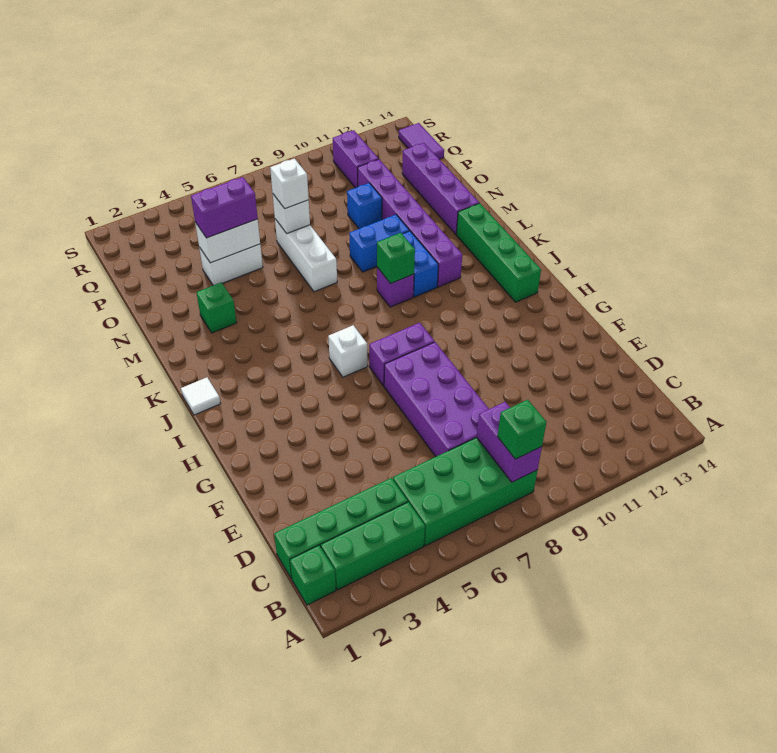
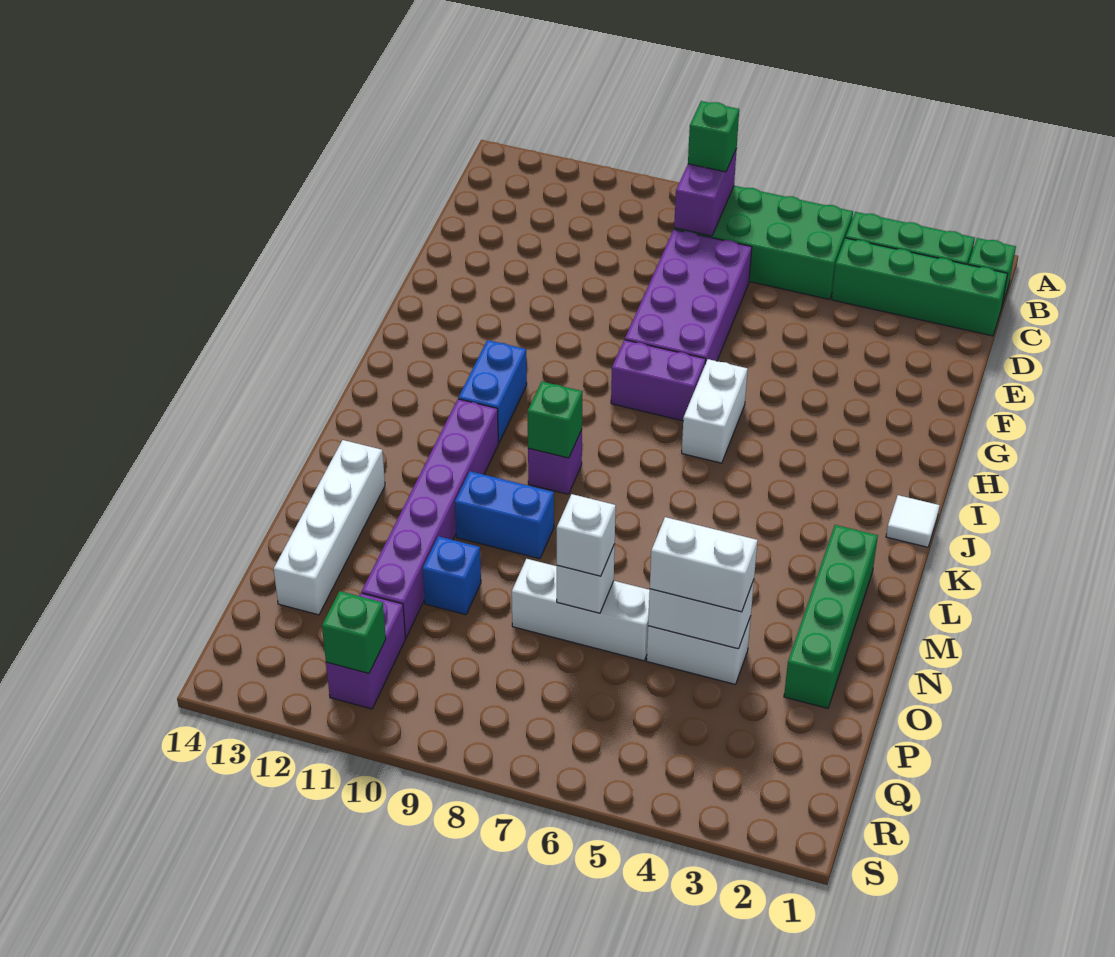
white 1x1 brick [328,325,368,377] -> white 1x2 brick [682,359,748,463]
green 1x4 brick [456,203,541,302] -> green 1x4 brick moved to [784,525,878,708]
blue 1x2 brick [402,231,438,297] -> blue 1x2 brick moved to [458,340,527,443]
green 1x1 brick [196,282,237,333] -> green 1x1 brick moved to [322,591,386,673]
white 1x3 brick [275,219,337,292] -> white 1x3 brick turned to [512,559,650,661]
purple 1x4 brick [402,143,479,234] -> white 1x4 brick [274,440,385,615]
purple 1x2 brick [191,177,258,238] -> white 1x2 brick [650,517,758,612]
purple 1x2 tile [399,123,444,159] -> none

